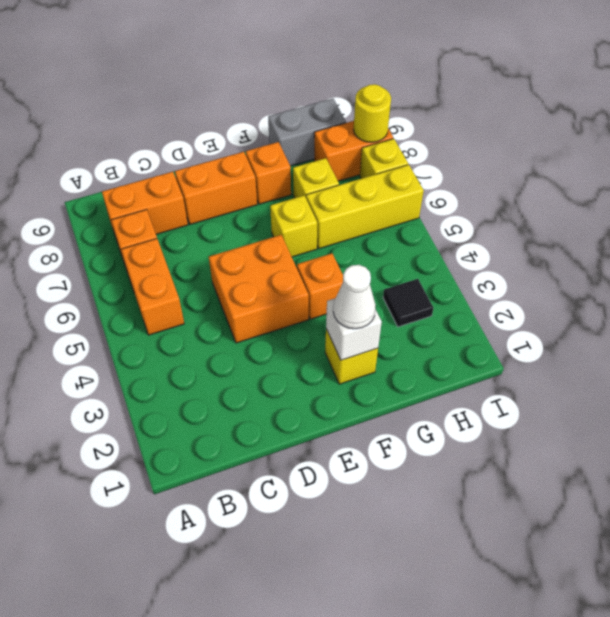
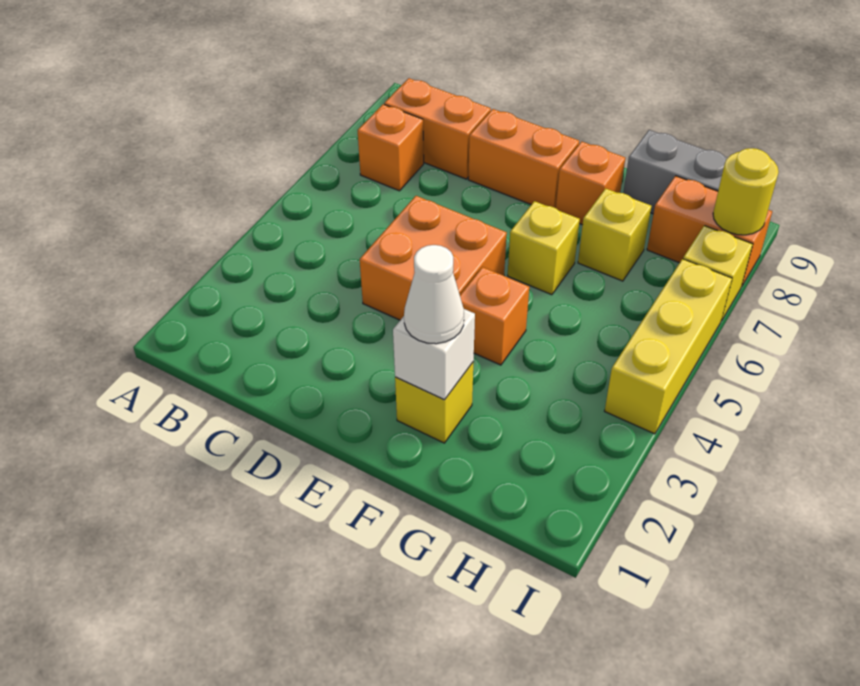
orange 1x2 brick [121,239,184,335] -> none
yellow 1x3 brick [306,165,424,249] -> yellow 1x3 brick turned to [605,259,732,434]
black 1x1 tile [383,279,433,327] -> none

